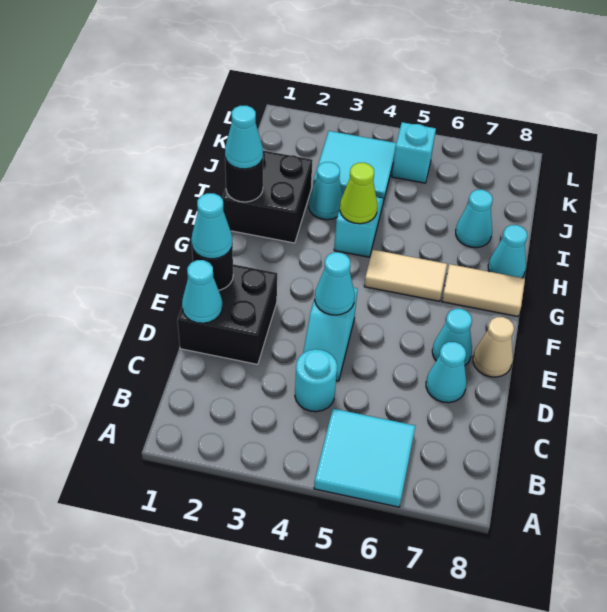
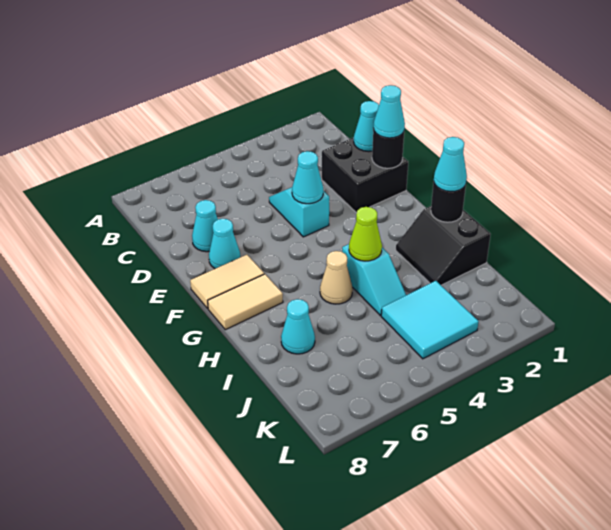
cyan 2x2 tile [314,409,415,507] -> none
cyan 1x1 round brick [295,349,337,412] -> none
tan 1x1 cone [473,317,514,377] -> tan 1x1 cone moved to [320,251,353,304]
tan 1x2 tile [364,250,447,301] -> tan 1x2 tile moved to [190,255,264,309]
black 2x2 brick [222,151,313,243] -> black 2x2 slope [396,206,491,285]
cyan 1x1 cone [488,225,528,278] -> none
cyan 1x1 cone [309,162,343,220] -> none
cyan 1x1 brick [392,122,436,183] -> none

